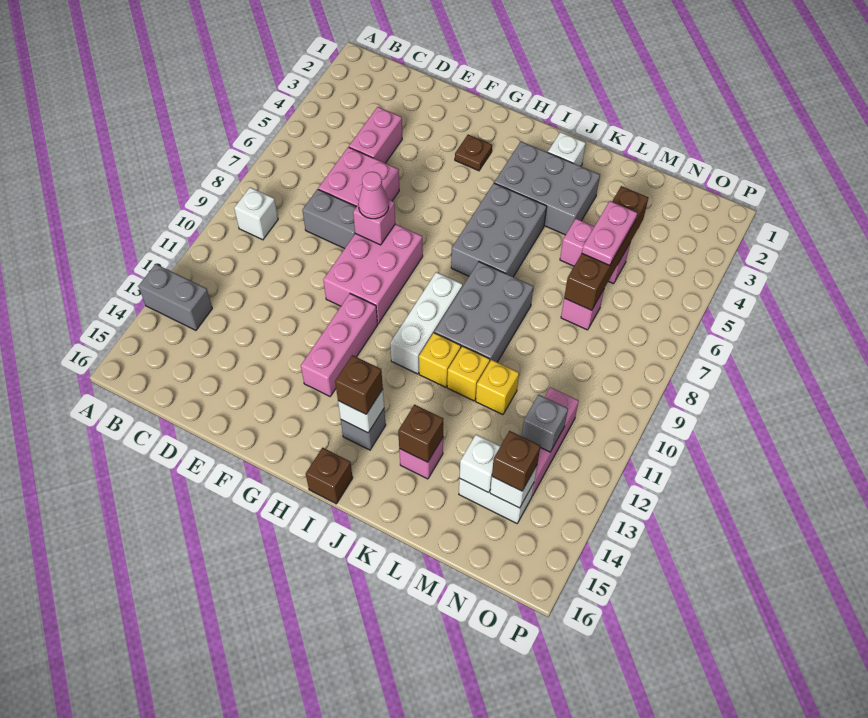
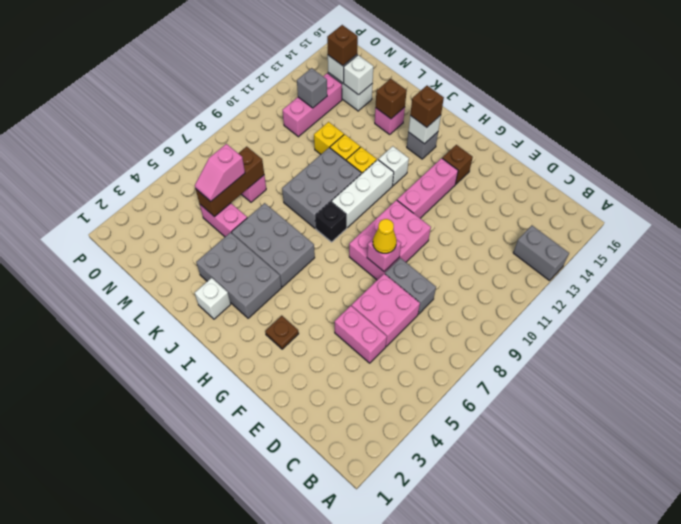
white 1x1 brick [234,187,278,240] -> white 1x1 brick moved to [378,146,409,186]
pink 1x2 brick [349,107,402,163] -> pink 1x2 brick turned to [335,306,387,363]
pink 1x1 cone [358,172,389,219] -> yellow 1x1 cone [373,219,397,253]
grey 2x3 brick [451,183,547,277] -> grey 2x3 brick turned to [232,203,315,287]
none -> black 1x1 brick [315,202,347,242]
brown 1x1 brick [306,448,353,504] -> brown 1x1 brick moved to [442,145,473,184]
brown 1x4 brick [564,186,648,310] -> brown 1x3 brick [196,147,264,217]
pink 1x2 plate [582,201,637,265] -> pink 1x2 slope [195,144,245,201]

